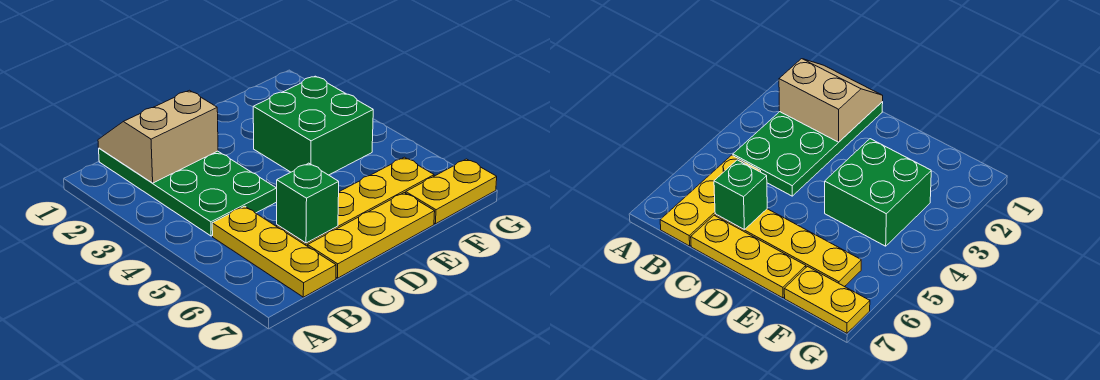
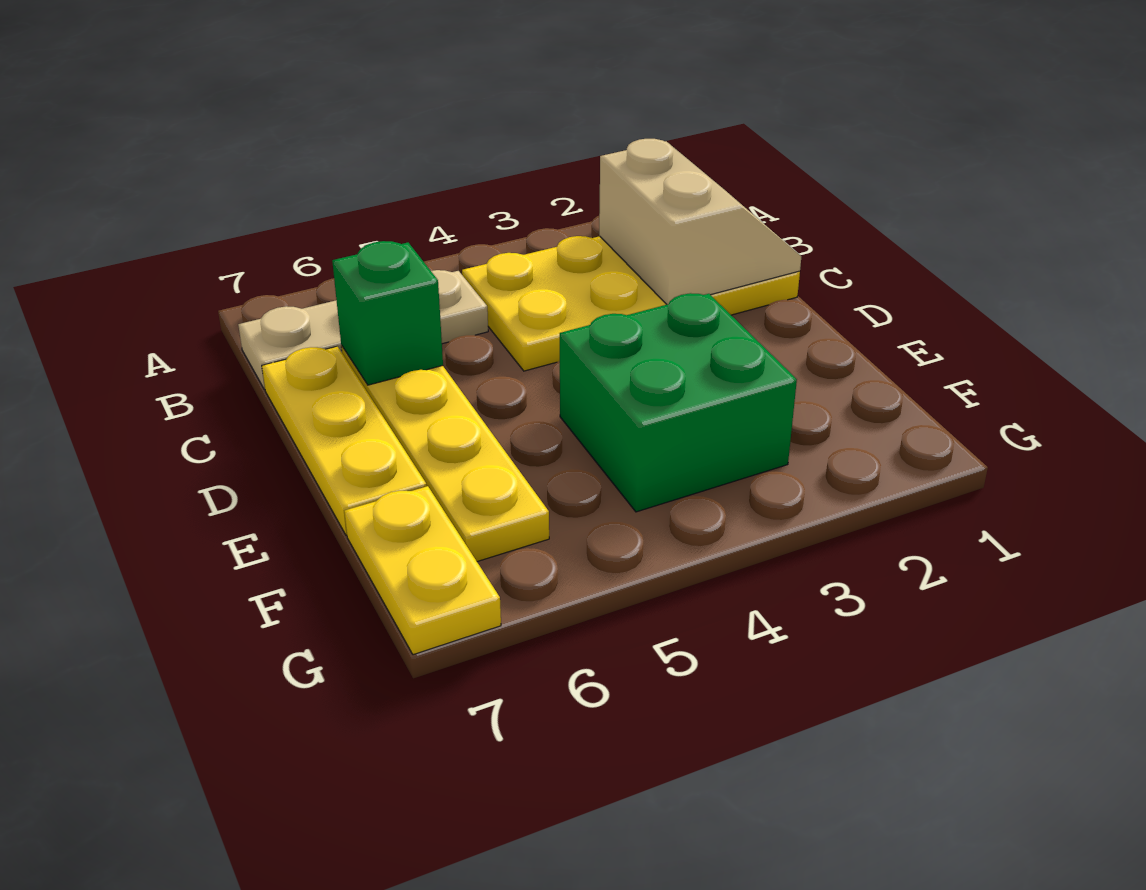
green 2x4 plate [99,148,277,236] -> yellow 2x4 plate [462,236,800,371]
yellow 1x3 plate [212,206,336,297] -> tan 1x3 plate [238,270,488,390]

